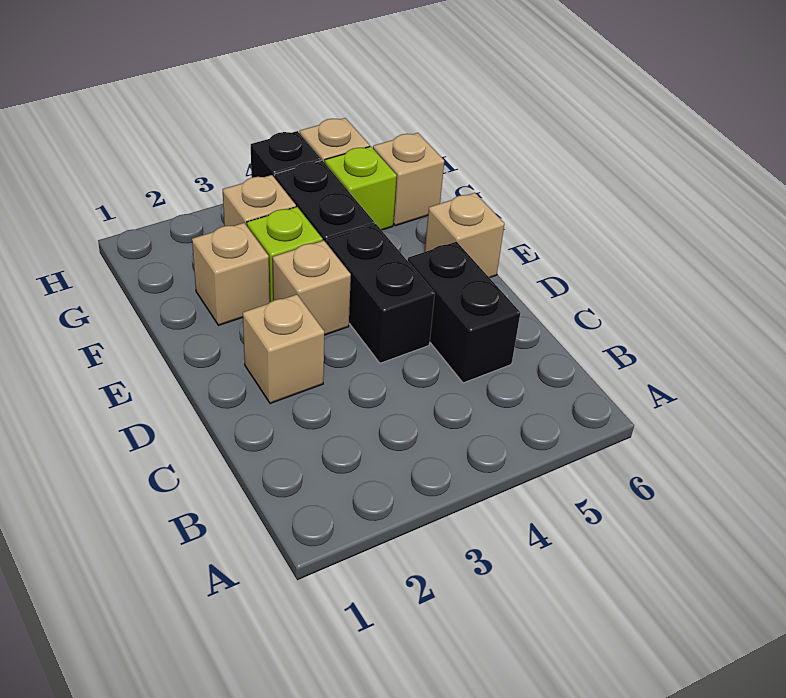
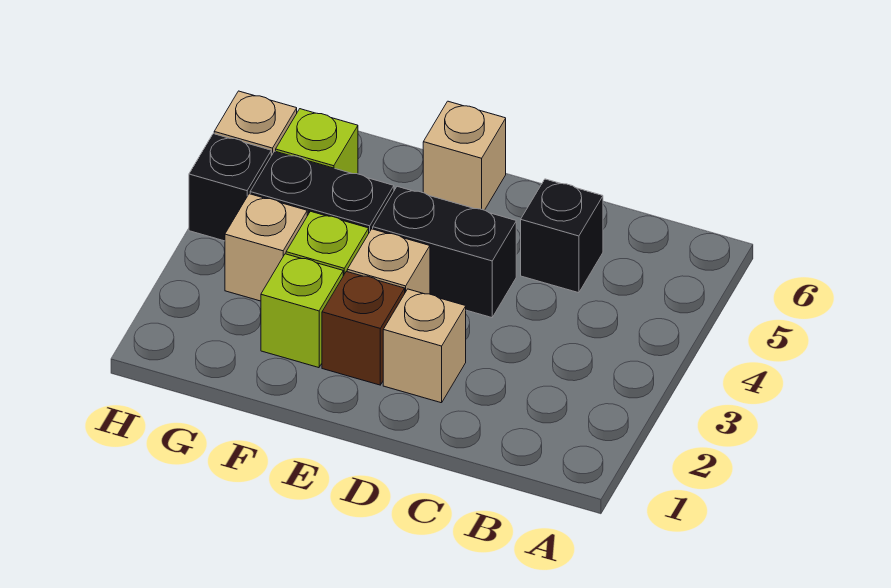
black 1x2 brick [408,242,520,383] -> black 1x1 brick [521,179,603,293]
none -> brown 1x1 brick [322,271,405,385]
tan 1x1 brick [192,223,270,325] -> lime 1x1 brick [261,254,343,368]
tan 1x1 brick [373,133,444,226] -> none

